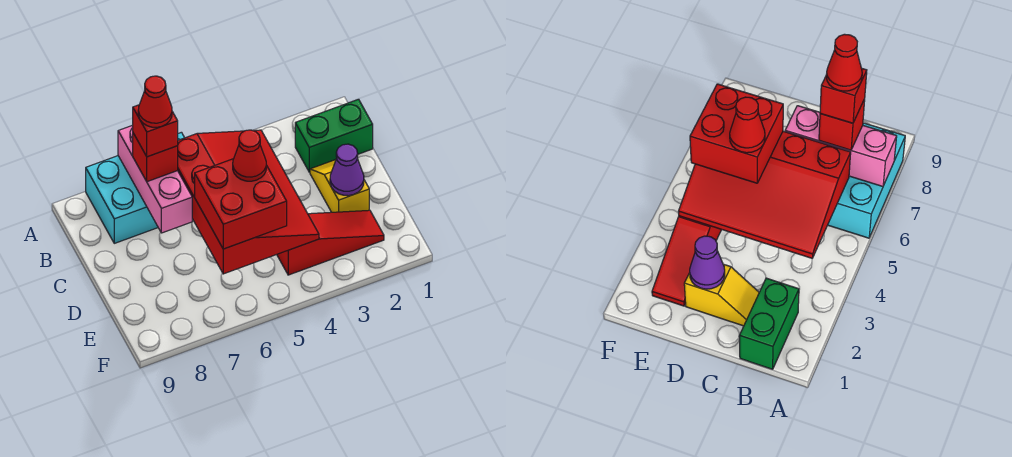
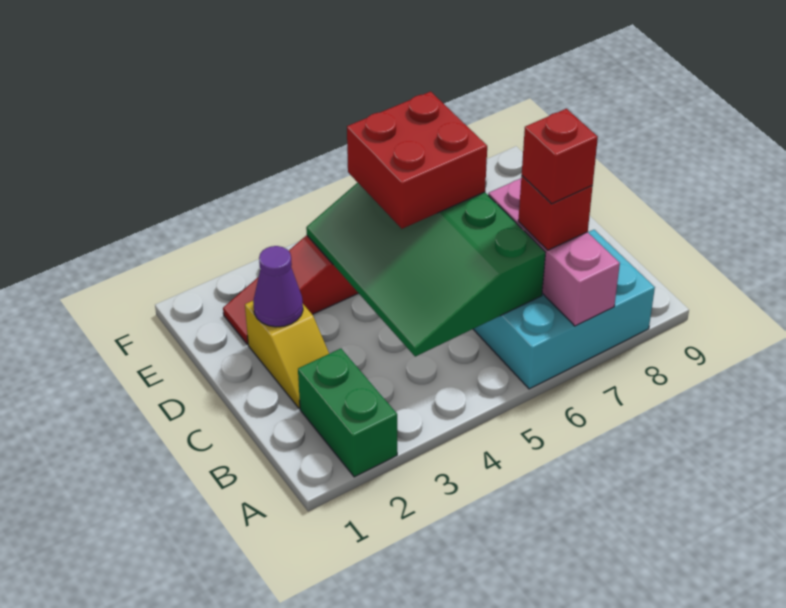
green 1x2 brick [295,99,373,172] -> green 1x2 brick turned to [298,349,397,477]
red 3x4 slope [178,130,319,274] -> green 3x4 slope [306,183,546,357]
red 1x1 cone [138,76,172,127] -> none
red 1x1 cone [233,130,266,181] -> none

